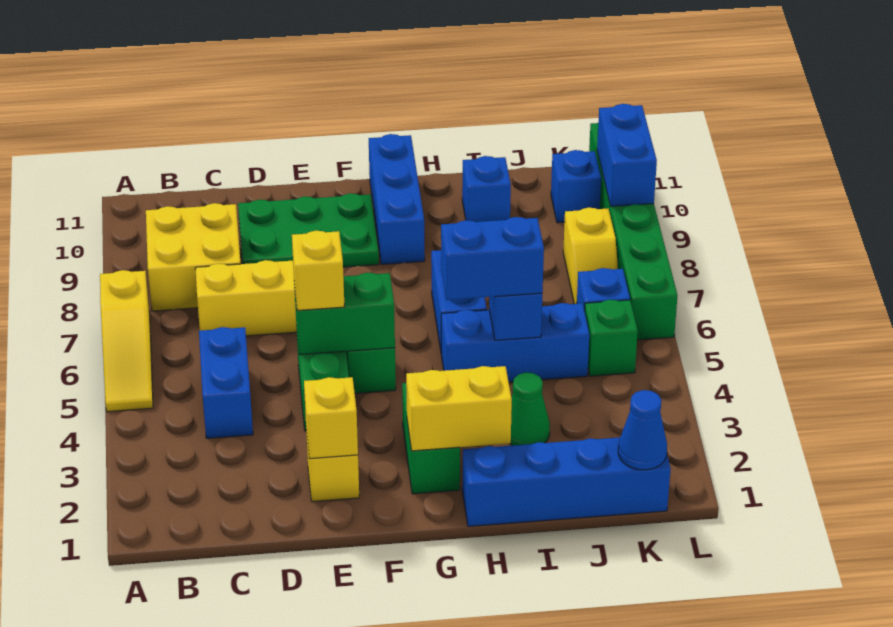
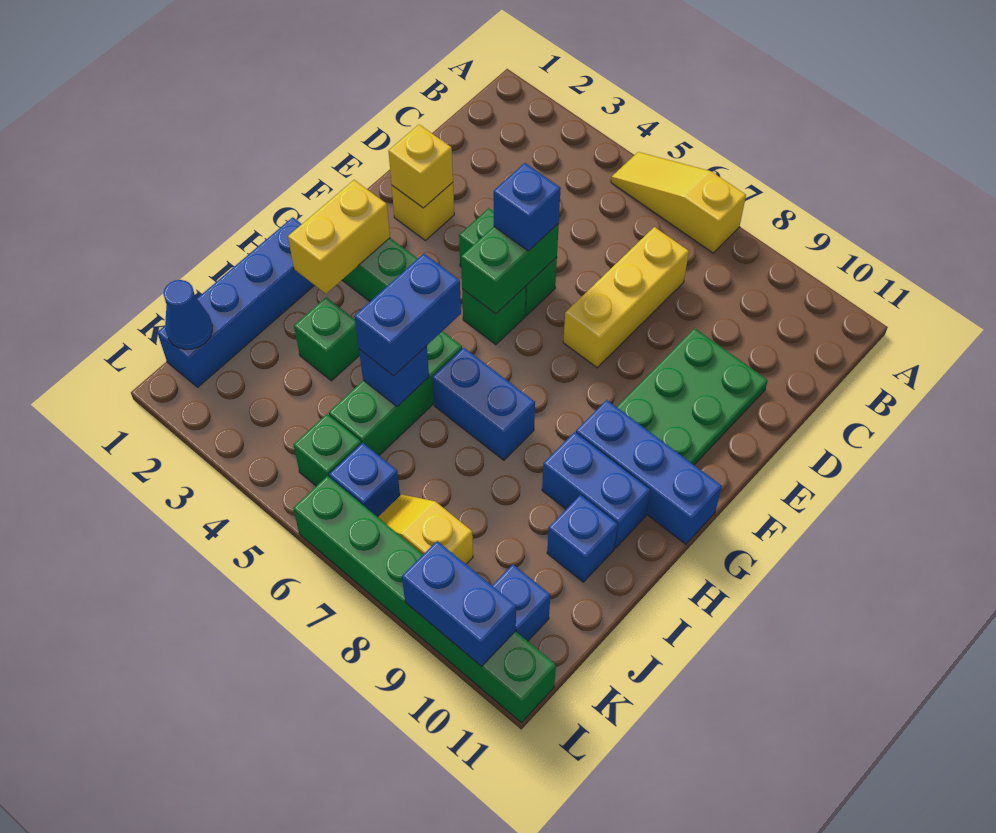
yellow 2x2 brick [146,203,241,311] -> none
blue 1x2 brick [199,327,253,438] -> blue 1x2 brick moved to [542,432,650,548]
yellow 1x1 brick [292,231,344,311] -> blue 1x1 brick [494,163,561,251]
blue 1x3 brick [441,303,589,382] -> green 1x3 brick [329,331,462,455]
green 1x1 cone [510,372,550,446] -> green 1x1 brick [294,297,360,381]

